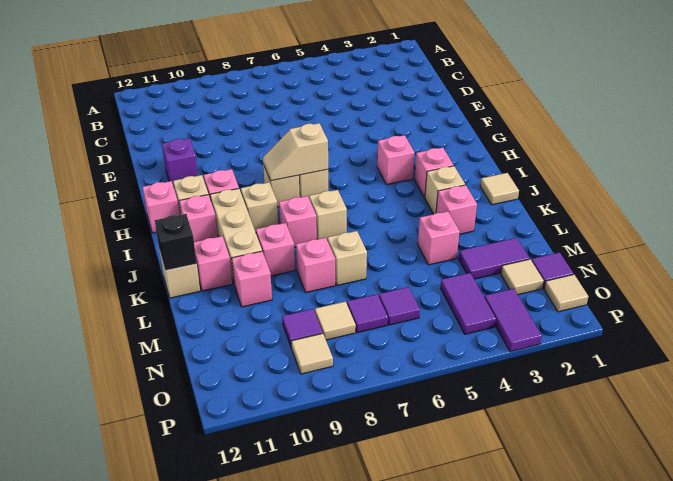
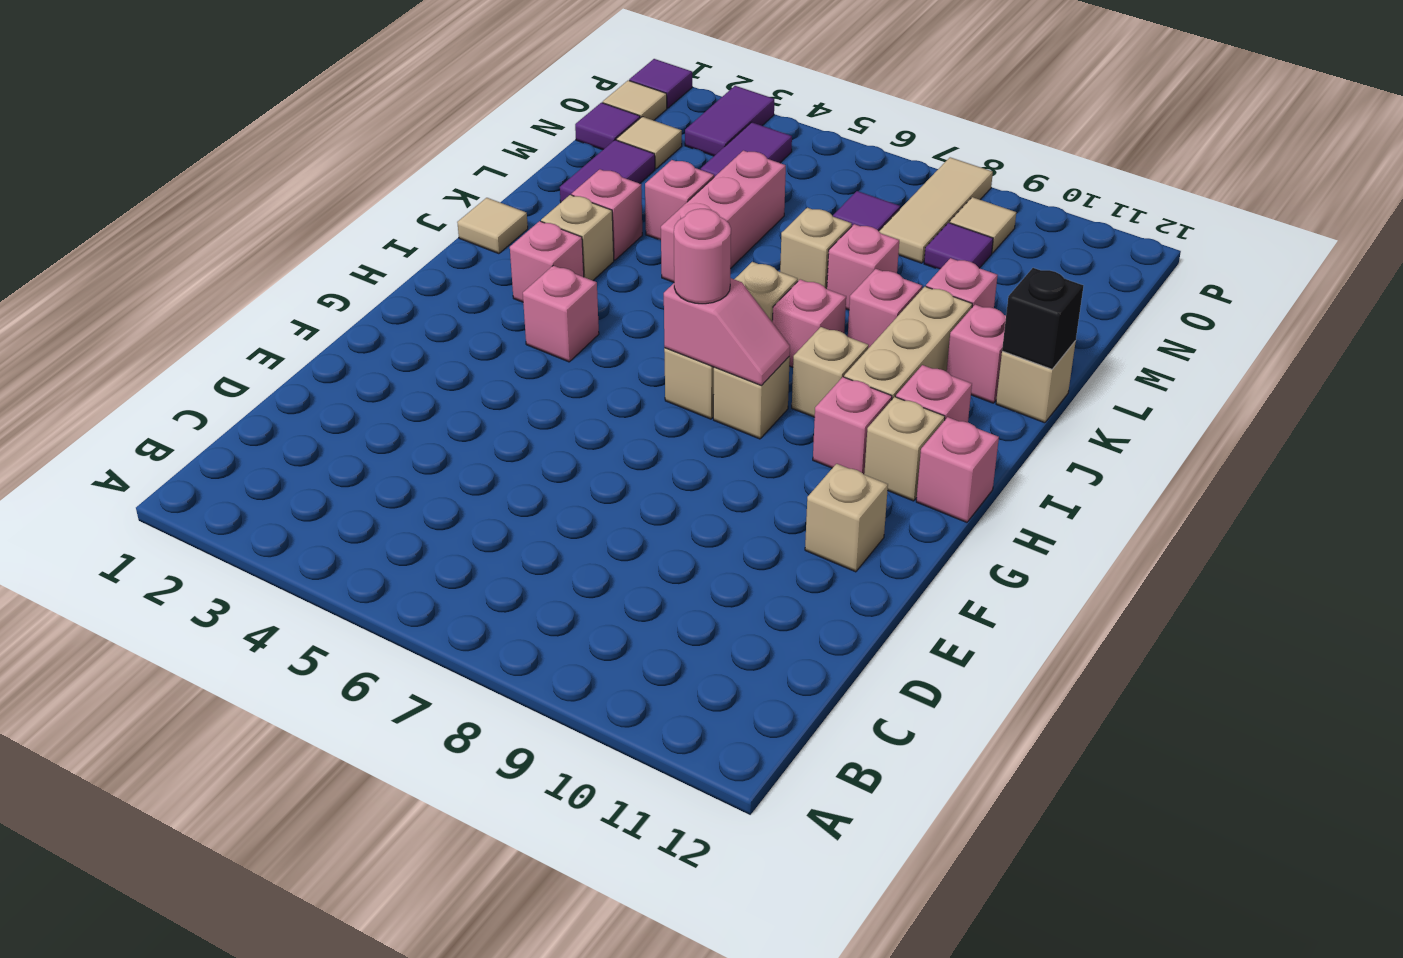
purple 1x1 brick [162,138,198,187] -> tan 1x1 brick [805,464,888,572]
tan 1x2 slope [263,123,328,181] -> pink 1x2 slope [664,278,790,386]
none -> pink 1x1 round brick [674,209,731,304]
none -> pink 1x3 brick [661,150,786,282]
purple 1x2 tile [459,238,530,279] -> purple 1x2 tile turned to [560,140,655,202]
purple 1x1 tile [379,287,420,325] -> purple 1x1 tile moved to [629,59,692,108]
tan 1x1 tile [315,302,356,340] -> tan 1x3 tile [879,157,993,263]

